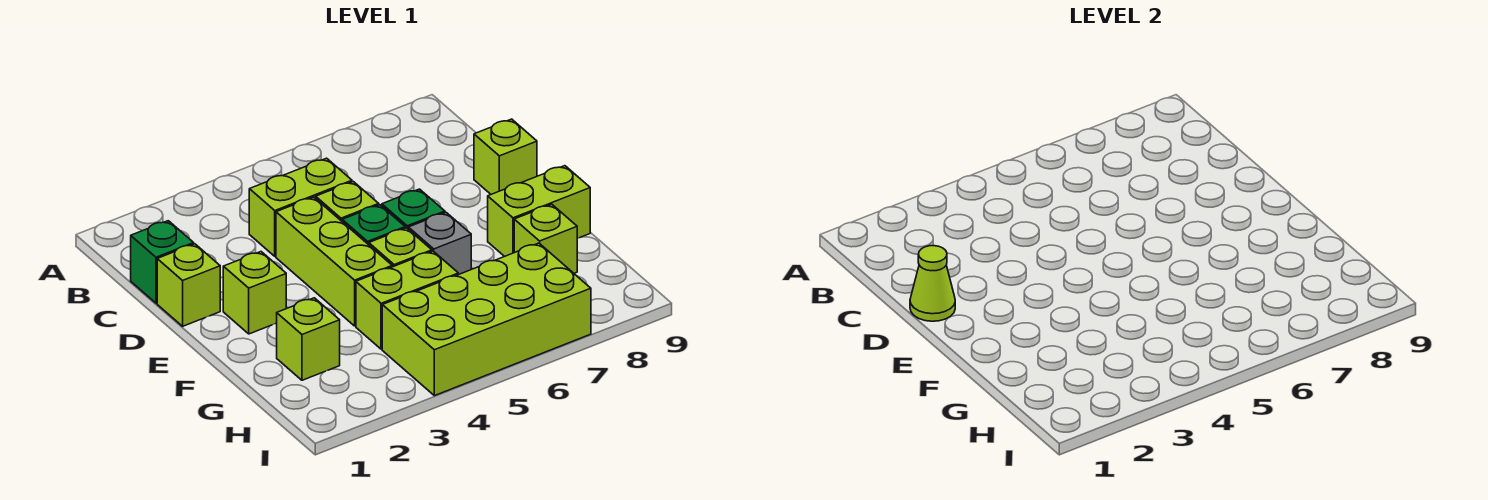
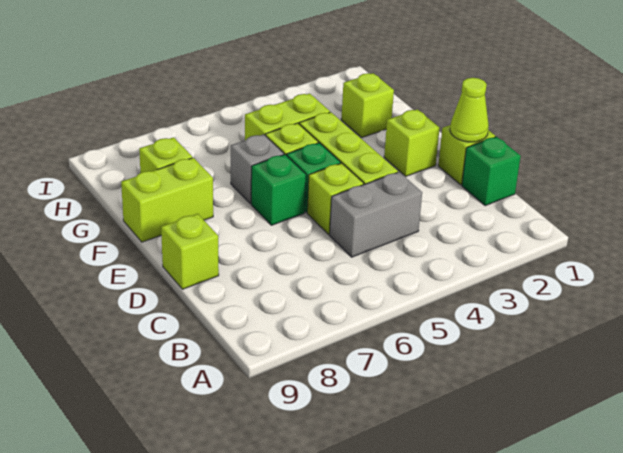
lime 1x2 brick [249,158,352,256] -> grey 1x2 brick [330,172,422,257]
lime 2x4 brick [382,243,591,396] -> none

